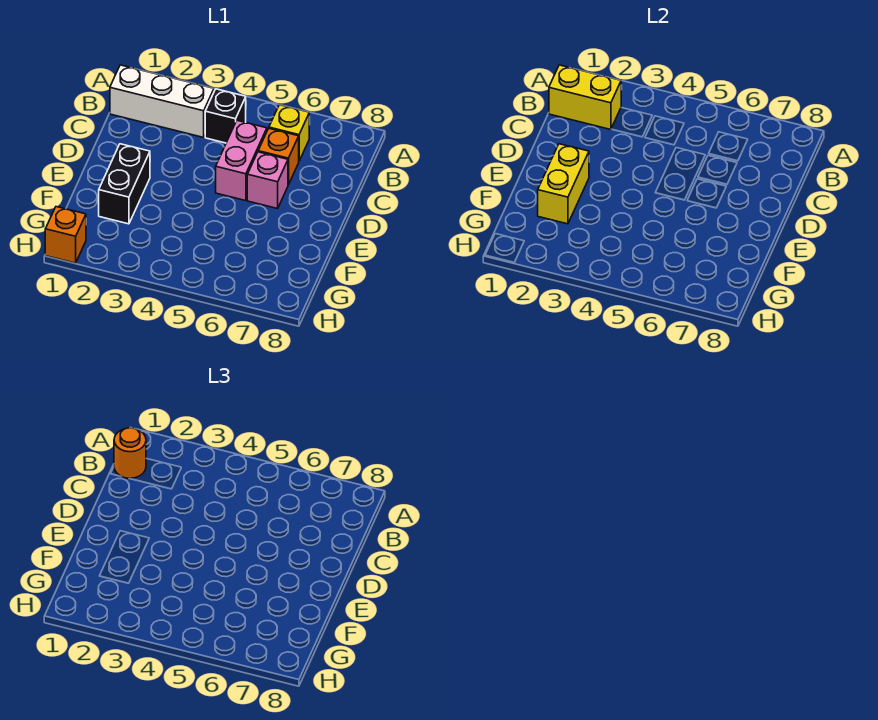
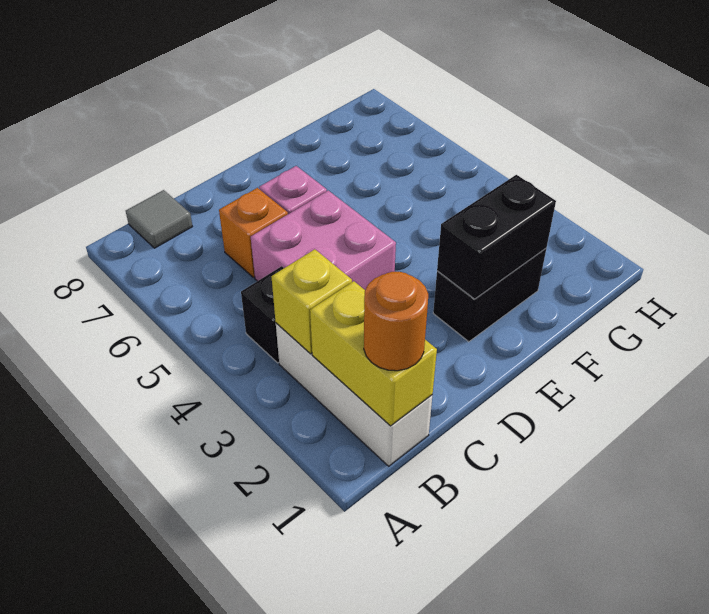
yellow 1x1 brick [269,105,309,161] -> yellow 1x1 brick moved to [271,249,352,354]
none -> grey 1x1 tile [126,190,192,248]
pink 1x2 brick [216,121,267,201] -> pink 2x2 brick [251,190,396,290]
yellow 1x2 brick [538,144,589,224] -> black 1x2 brick [437,175,556,299]
orange 1x1 brick [45,207,86,263] -> none

